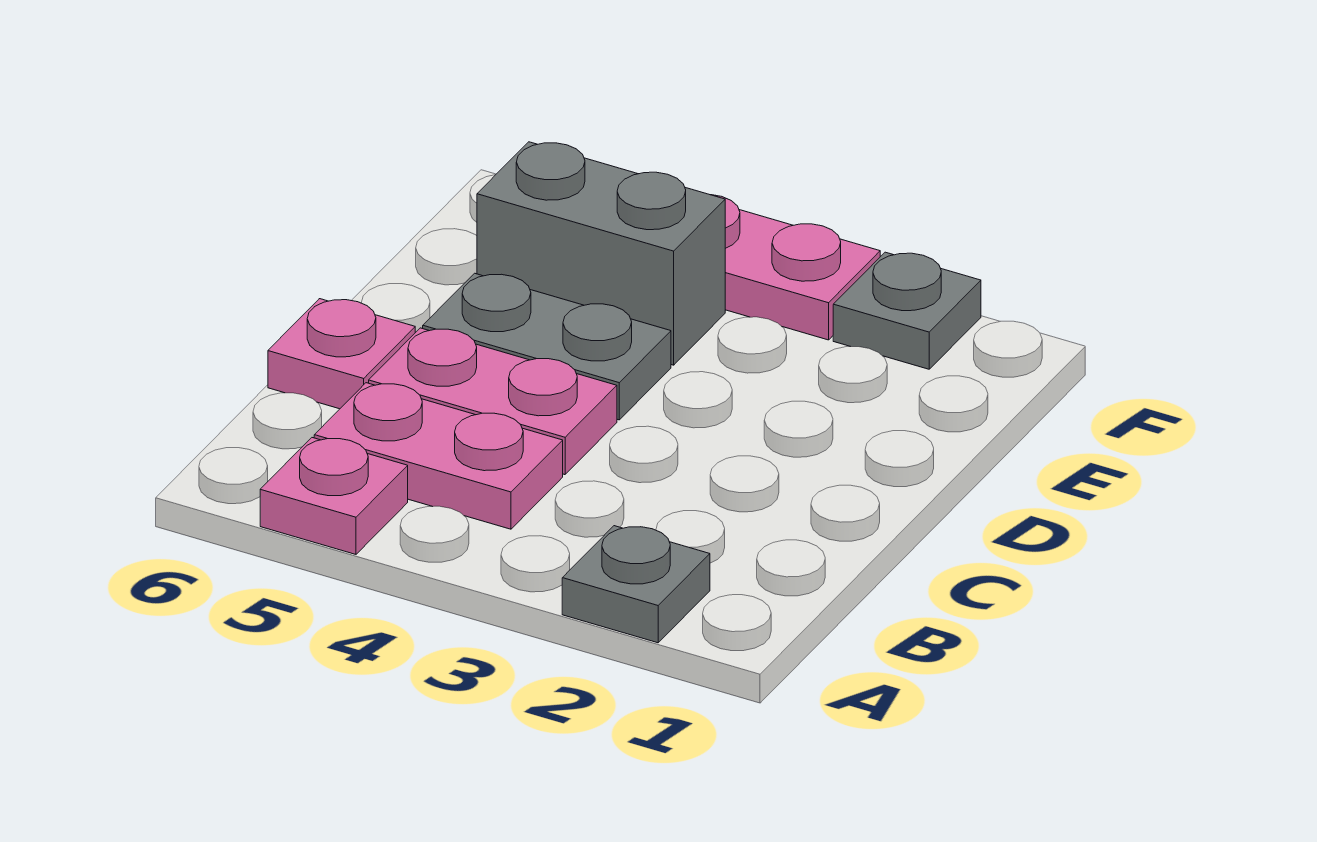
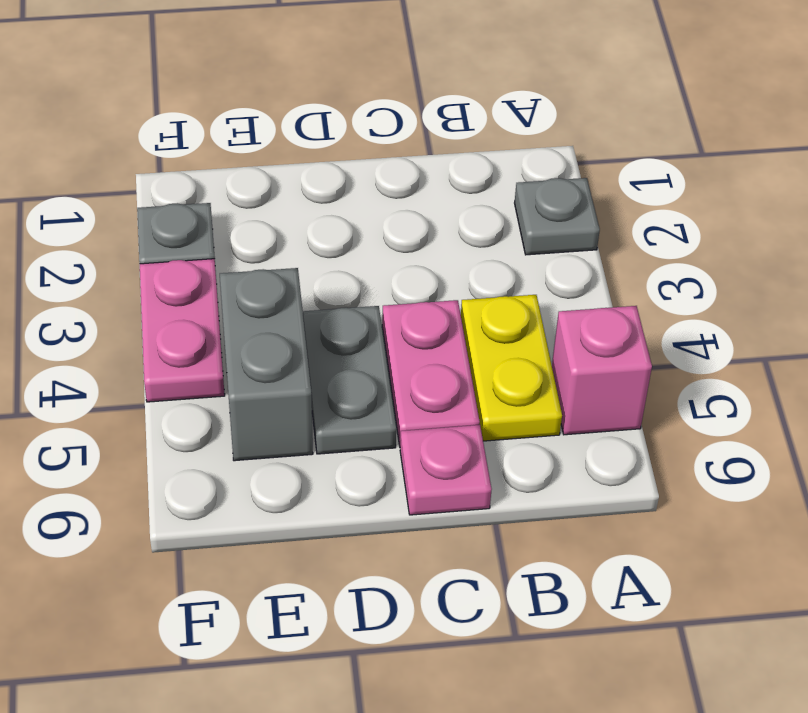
pink 1x1 plate [260,438,408,554] -> pink 1x1 brick [552,306,652,435]
pink 1x2 plate [314,383,563,529] -> yellow 1x2 plate [461,295,562,441]

